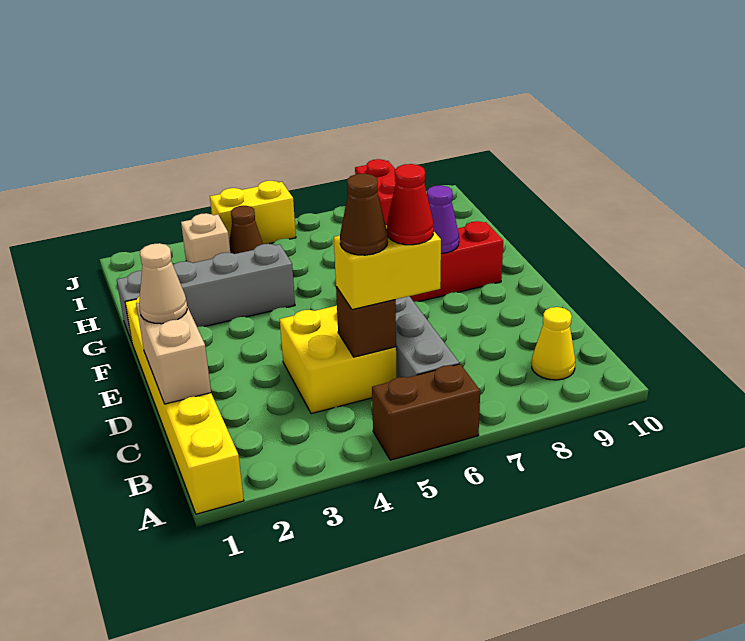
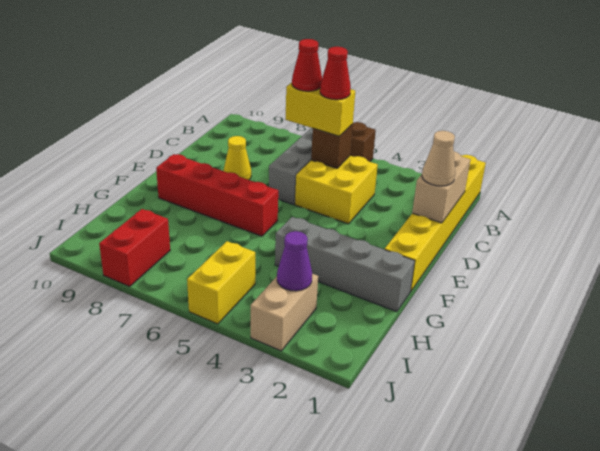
yellow 1x1 cone [532,307,575,380] -> yellow 1x1 cone moved to [223,136,251,180]
brown 1x1 cone [340,173,388,255] -> red 1x1 cone [320,47,351,100]
purple 1x1 cone [427,185,459,254] -> purple 1x1 cone moved to [277,231,312,291]
tan 1x1 brick [181,213,230,263] -> tan 1x2 brick [251,274,318,351]
brown 1x1 cone [229,206,263,254] -> none
yellow 1x2 brick [210,181,296,244] -> yellow 1x2 brick turned to [187,241,255,324]

